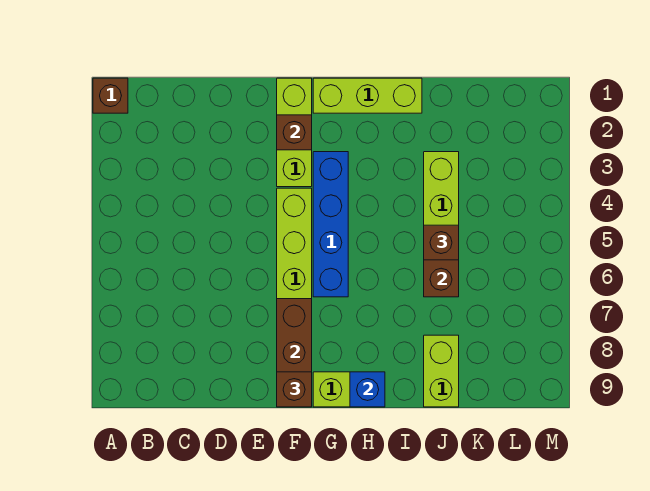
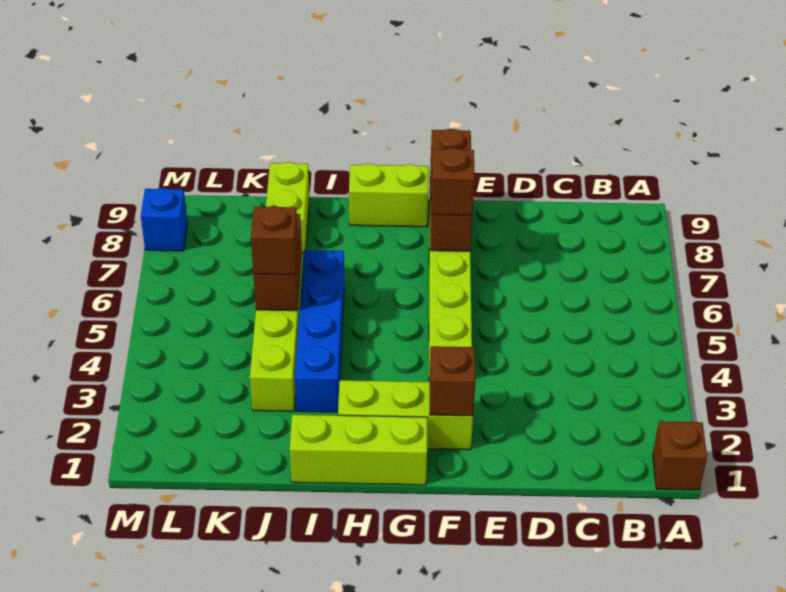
lime 1x3 brick [277,78,312,187] -> lime 1x3 brick turned to [338,380,473,450]
brown 1x1 brick [277,372,312,407] -> brown 1x1 brick moved to [431,148,475,215]
blue 1x4 brick [313,152,348,297] -> blue 1x4 brick moved to [295,250,344,412]
blue 1x1 brick [350,372,385,407] -> blue 1x1 brick moved to [141,188,187,251]

